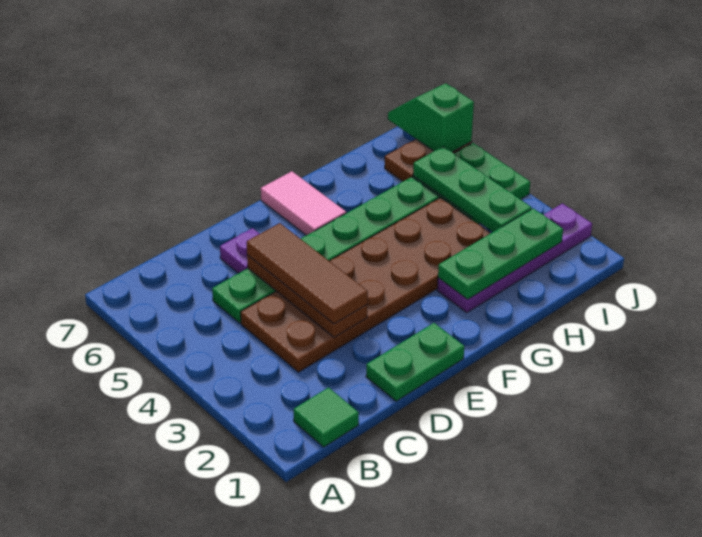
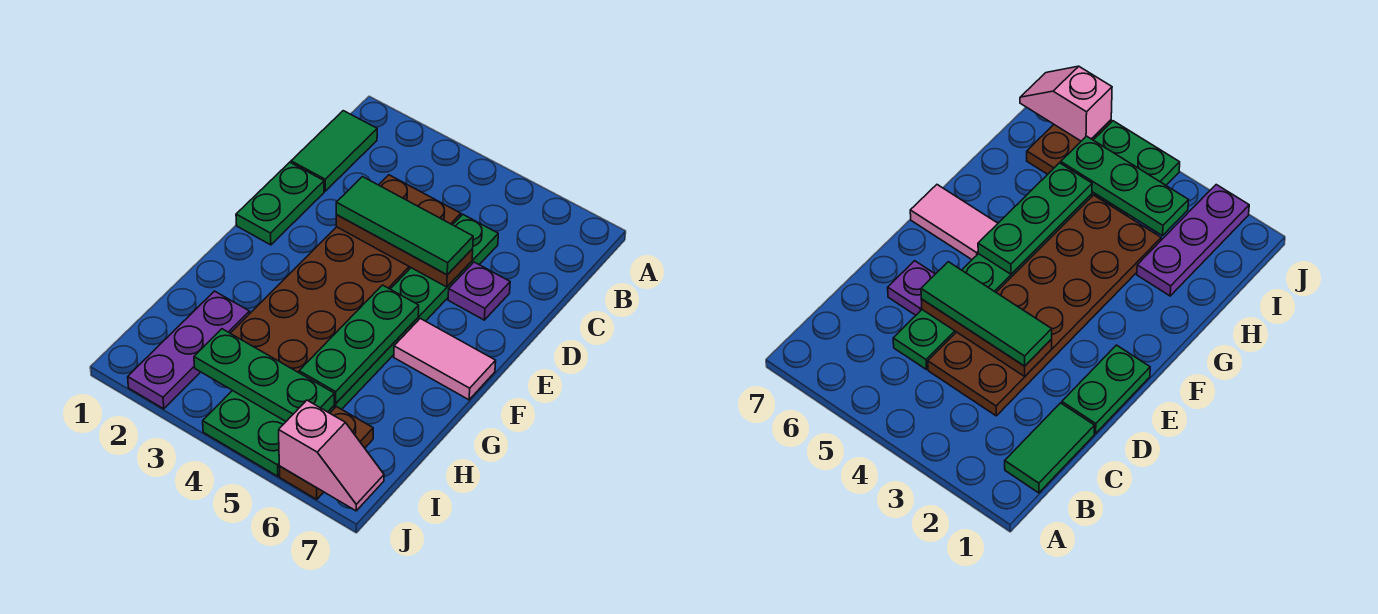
green 1x1 tile [294,387,359,447] -> green 1x2 tile [291,111,377,191]
brown 1x3 tile [247,223,368,324] -> green 1x3 tile [336,177,473,275]
purple 1x4 plate [437,203,592,313] -> purple 1x3 plate [128,291,250,409]
green 1x3 plate [438,208,563,299] -> green 1x3 plate moved to [299,285,419,403]
green 1x2 slope [388,83,474,152] -> pink 1x2 slope [279,400,384,511]

